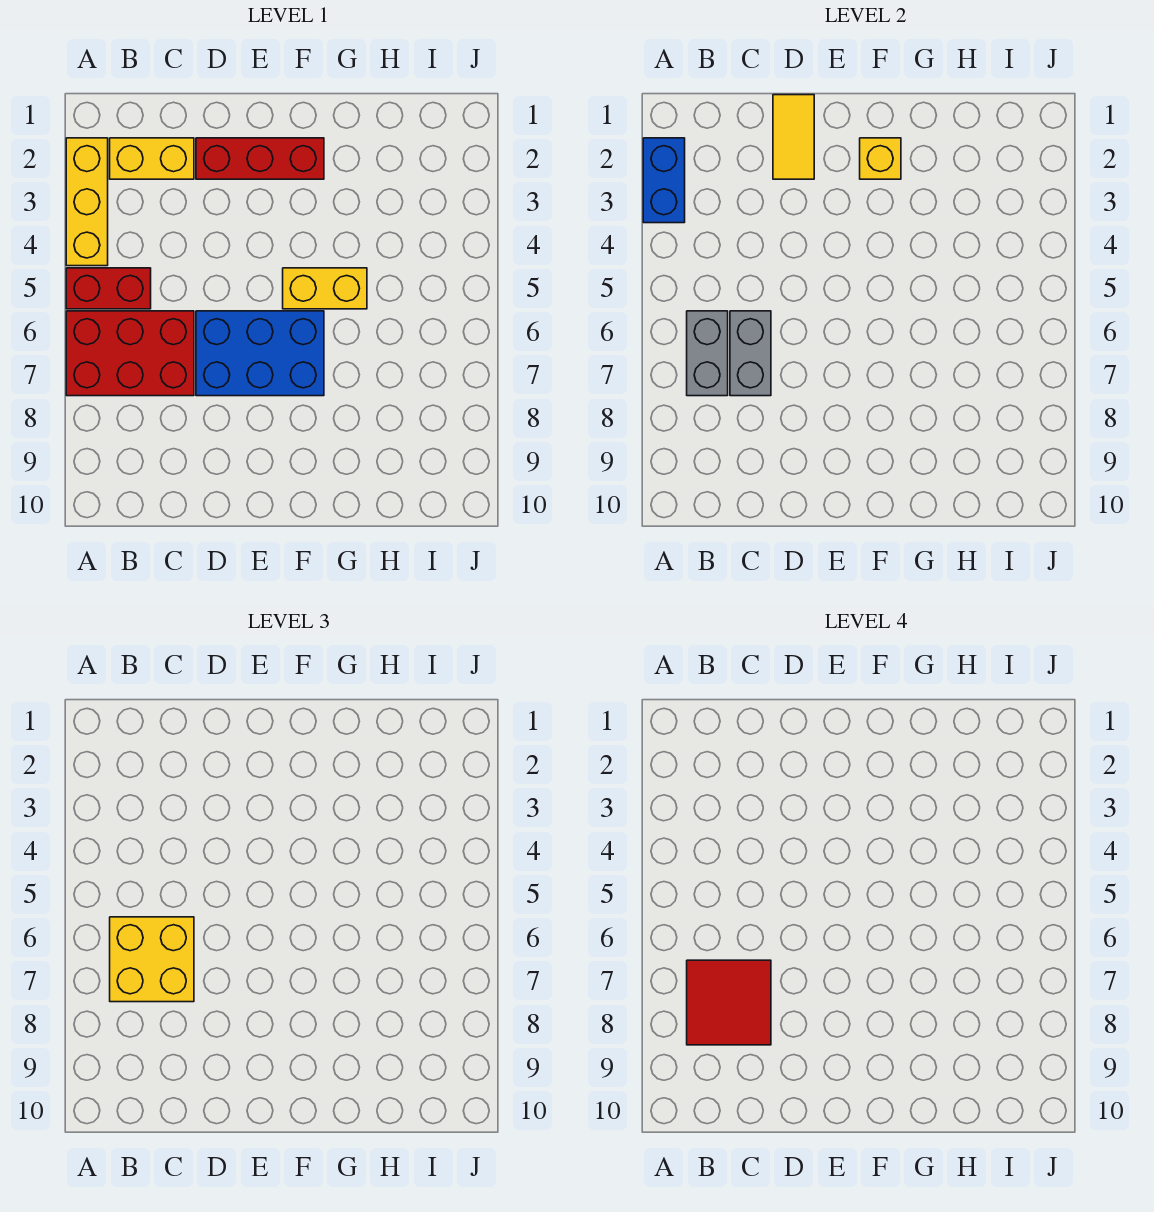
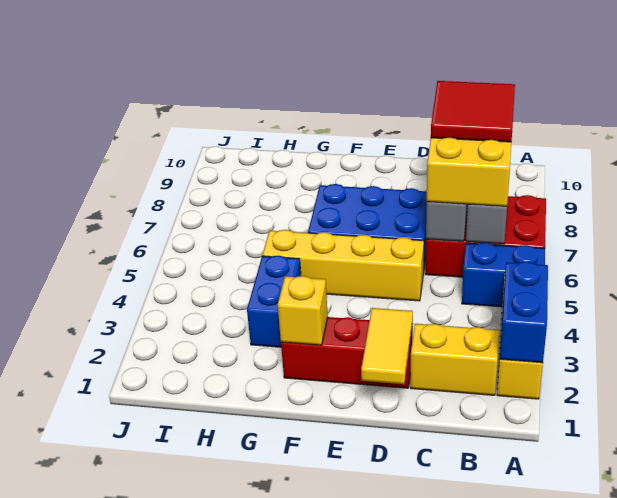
red 1x2 brick [66,268,151,309] -> blue 1x2 brick [462,243,545,307]
yellow 1x2 brick [283,268,367,309] -> yellow 1x4 brick [262,230,424,301]
none -> blue 1x2 brick [247,256,301,347]

